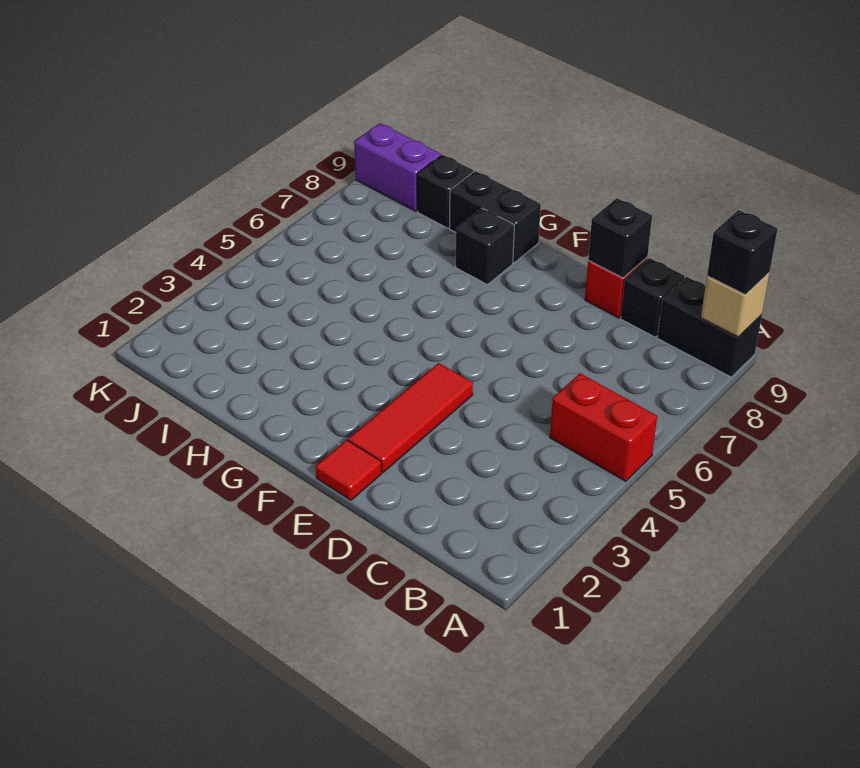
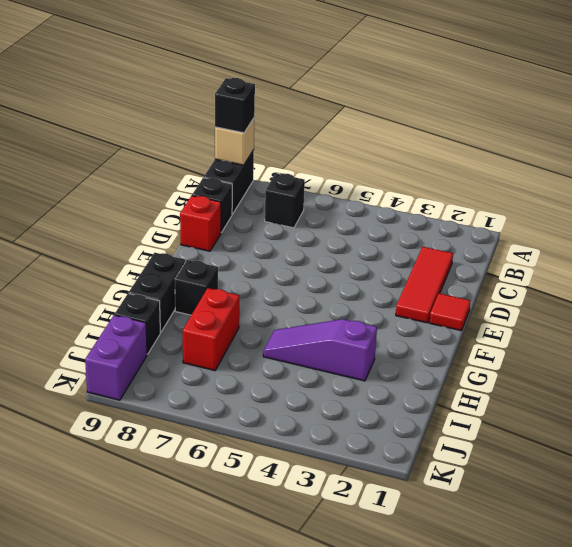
red 1x2 brick [550,374,657,481] -> red 1x2 brick moved to [183,288,239,371]
black 1x1 brick [588,198,652,278] -> black 1x1 brick moved to [265,173,305,228]
red 1x3 tile [348,363,473,472] -> red 1x3 tile turned to [396,247,453,323]
none -> purple 1x3 slope [263,319,377,381]

